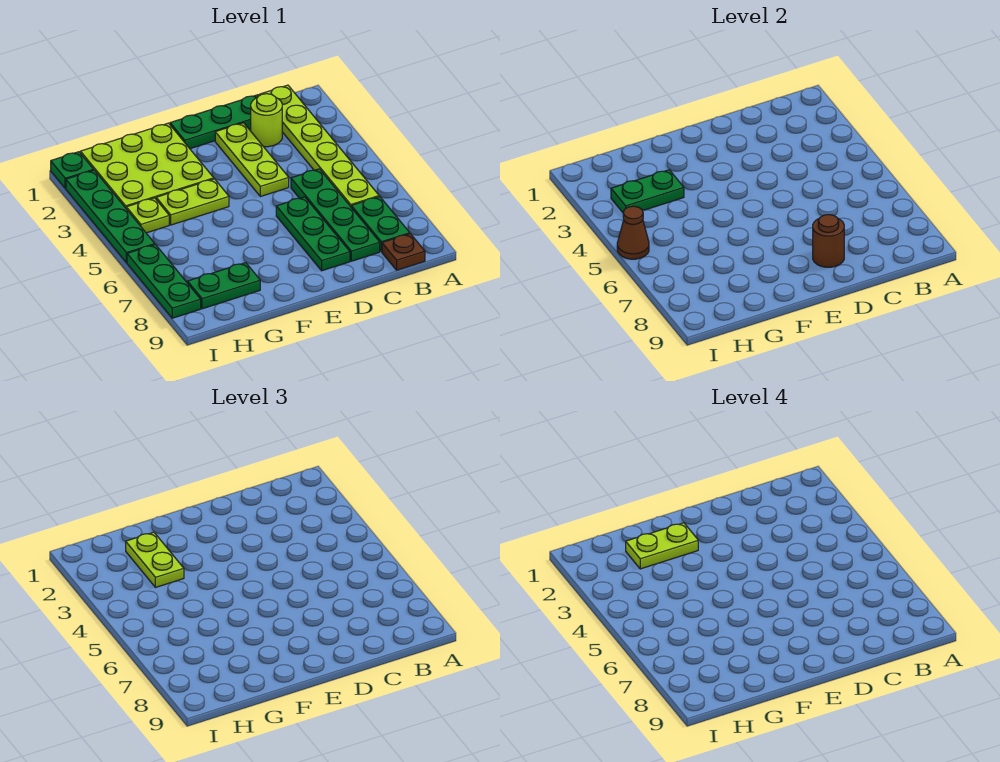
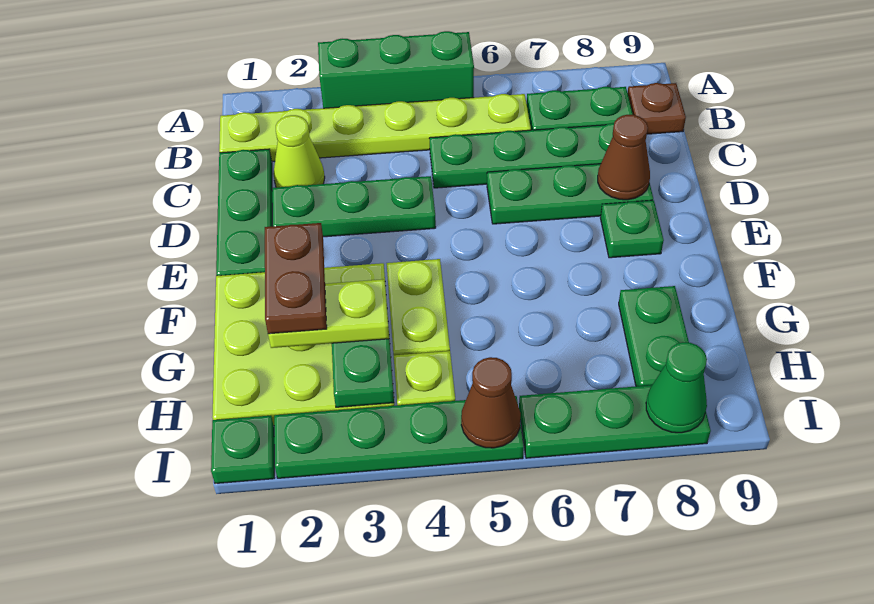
none -> green 1x3 brick [318,31,474,108]
lime 1x1 round brick [251,94,282,147] -> lime 1x1 cone [273,115,325,187]
lime 1x3 plate [215,123,289,197] -> green 1x3 plate [272,176,436,237]
brown 1x1 round brick [813,215,844,267] -> brown 1x1 cone [598,115,650,200]
none -> green 1x1 plate [601,200,664,258]
lime 1x2 plate [626,523,698,569] -> brown 1x2 plate [265,223,327,334]
none -> green 1x1 cone [646,342,707,433]

